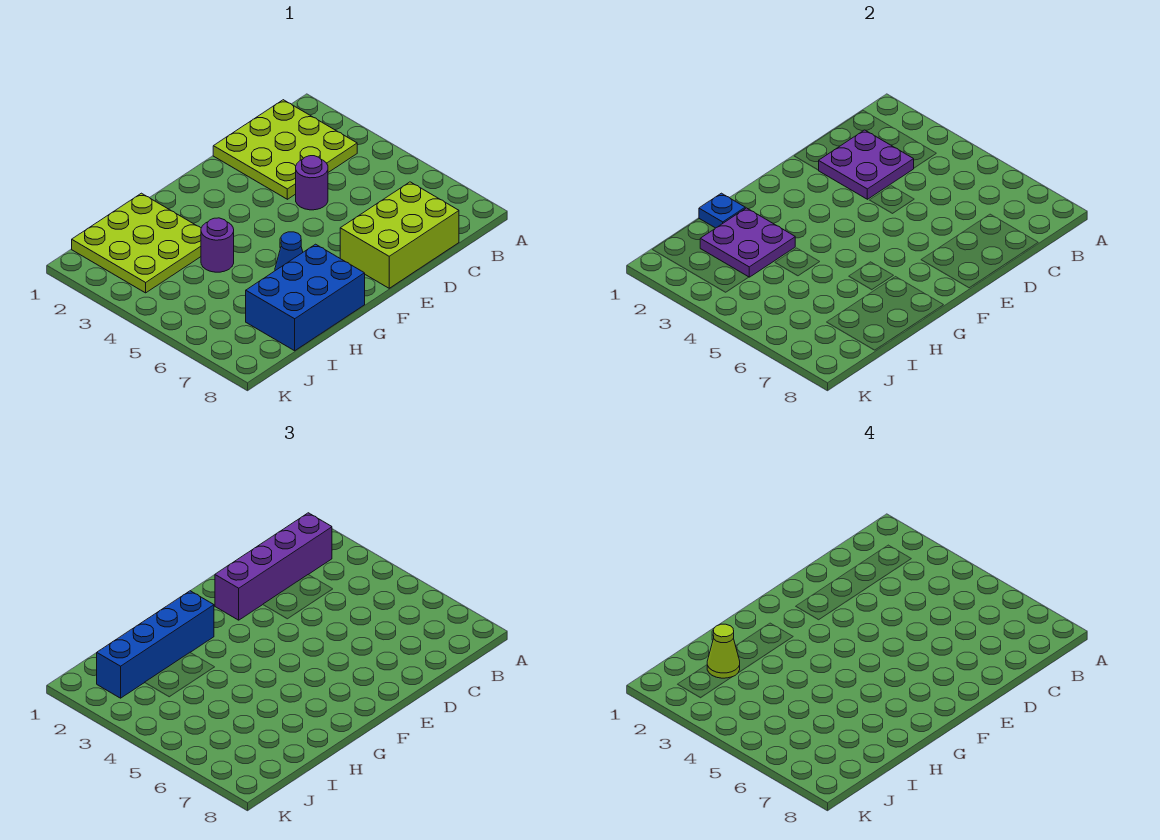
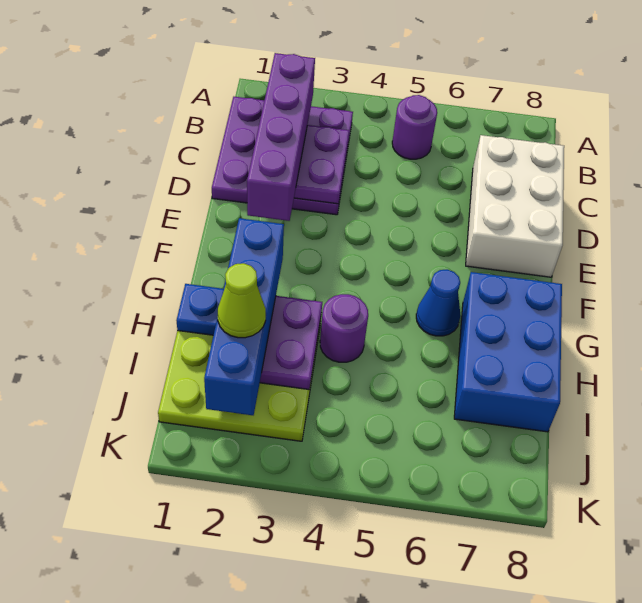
lime 3x3 plate [213,100,357,199] -> purple 3x3 plate [212,97,353,215]
lime 2x3 brick [340,182,459,288] -> white 2x3 brick [466,135,564,277]
purple 1x1 round brick [296,156,328,210] -> purple 1x1 round brick moved to [392,95,437,159]

